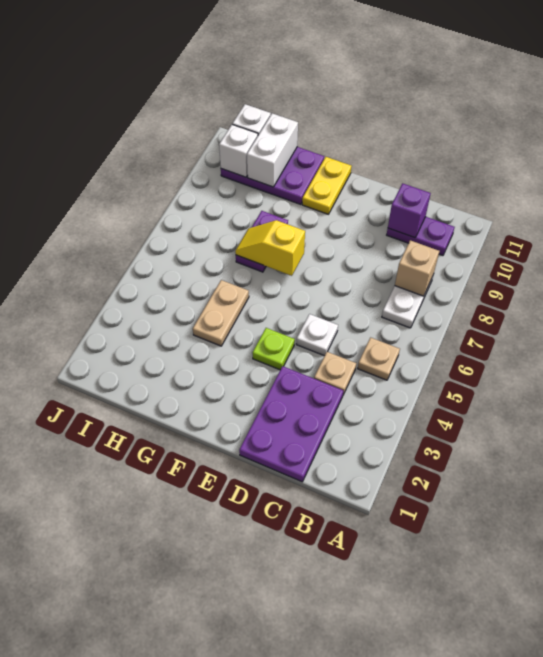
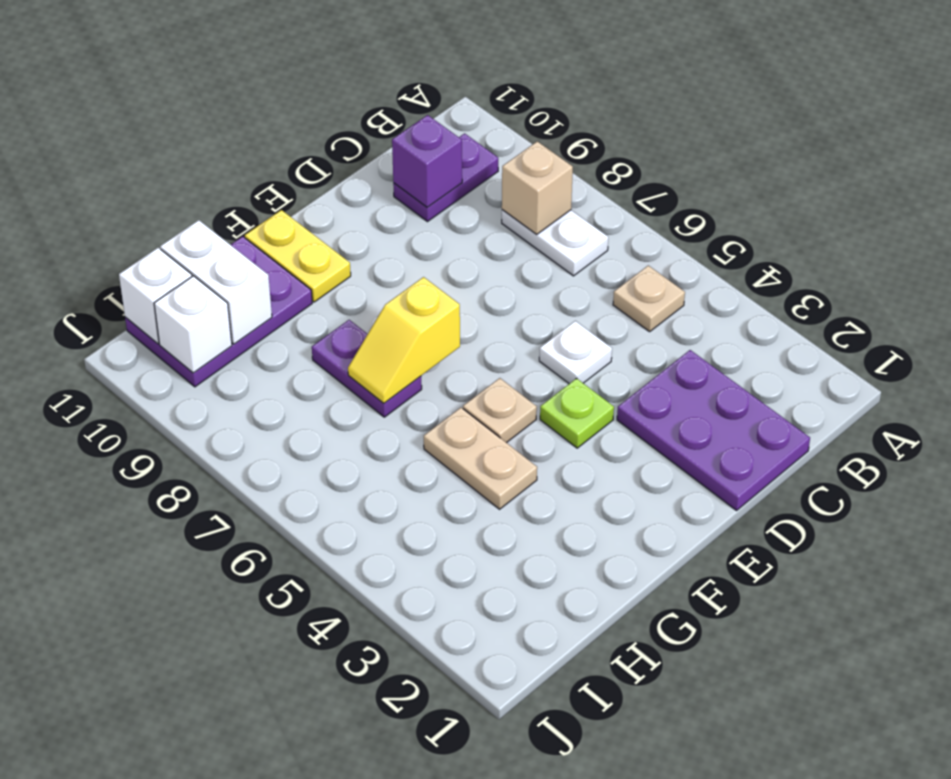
tan 1x1 plate [314,352,356,395] -> tan 1x1 plate moved to [463,378,537,443]

